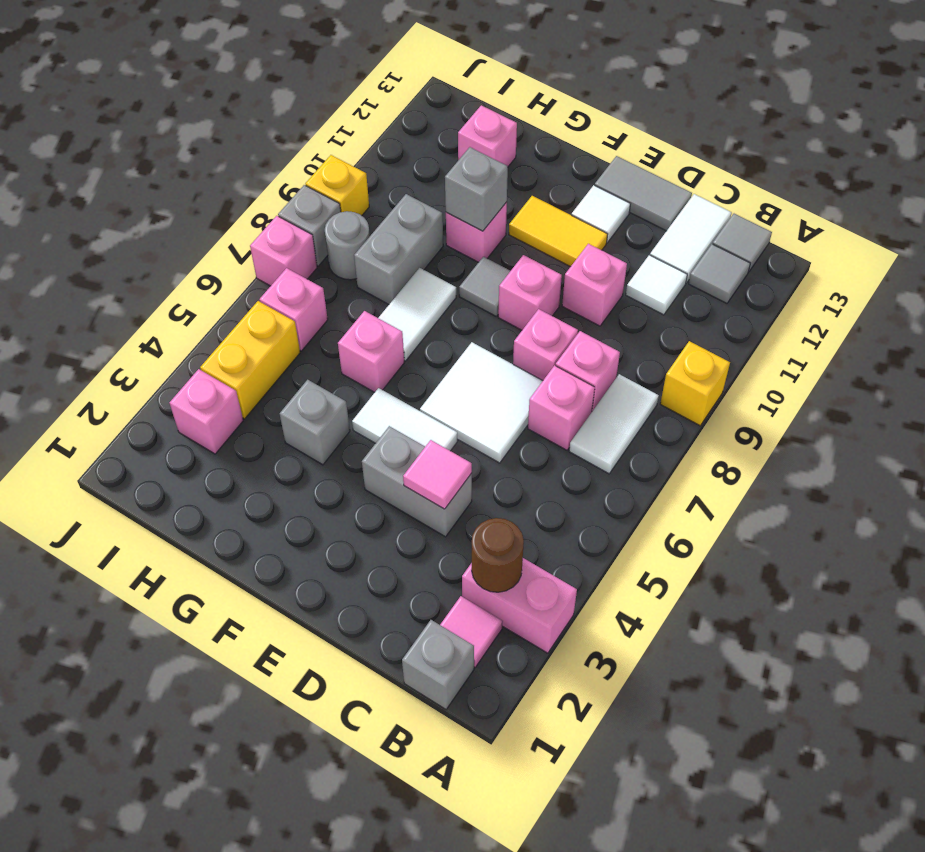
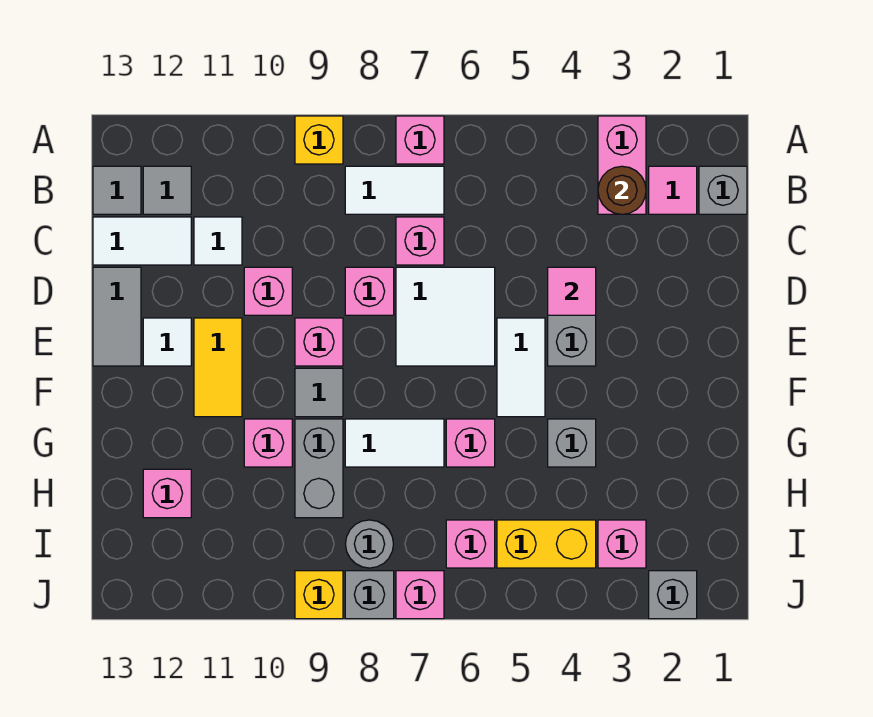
pink 1x1 brick [556,331,620,411] -> pink 1x1 brick moved to [396,116,444,164]
grey 1x1 brick [445,147,508,231] -> grey 1x1 brick moved to [649,571,697,619]
grey 1x2 brick [354,194,443,304] -> grey 1x2 brick turned to [295,419,343,518]

